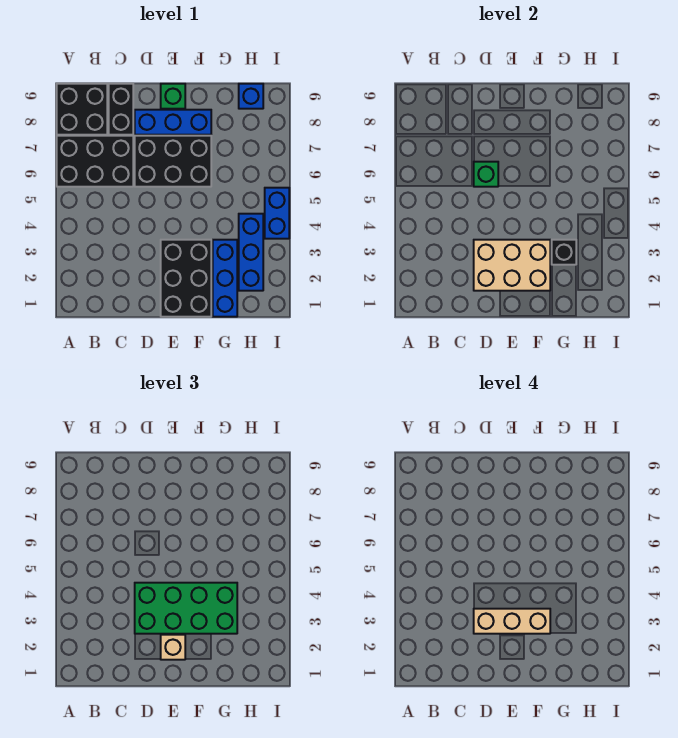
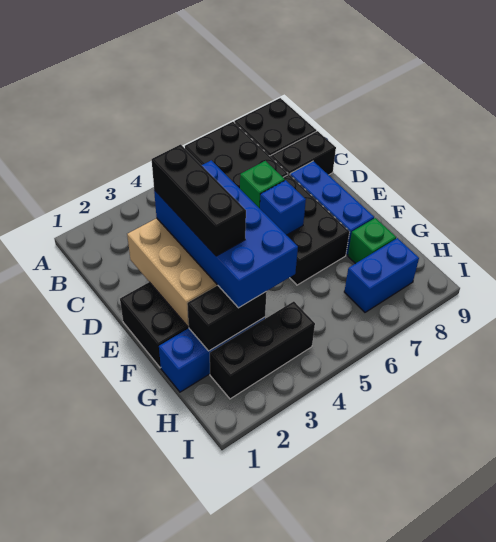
green 2x4 brick [135,583,237,634] -> blue 2x4 brick [154,160,298,308]
tan 1x3 brick [474,609,550,634] -> black 1x3 brick [152,144,246,256]
tan 1x1 brick [161,635,185,660] -> none
green 1x1 brick [161,84,185,109] -> green 1x1 brick moved to [348,218,396,264]
black 1x1 brick [552,240,576,265] -> black 1x2 brick [187,285,267,351]
blue 1x3 brick [239,214,263,291] -> black 1x3 brick [210,301,315,399]
blue 1x1 brick [239,84,263,109] -> blue 1x1 brick moved to [260,180,306,235]
blue 1x2 brick [265,188,289,239] -> blue 1x2 brick moved to [344,238,419,312]

